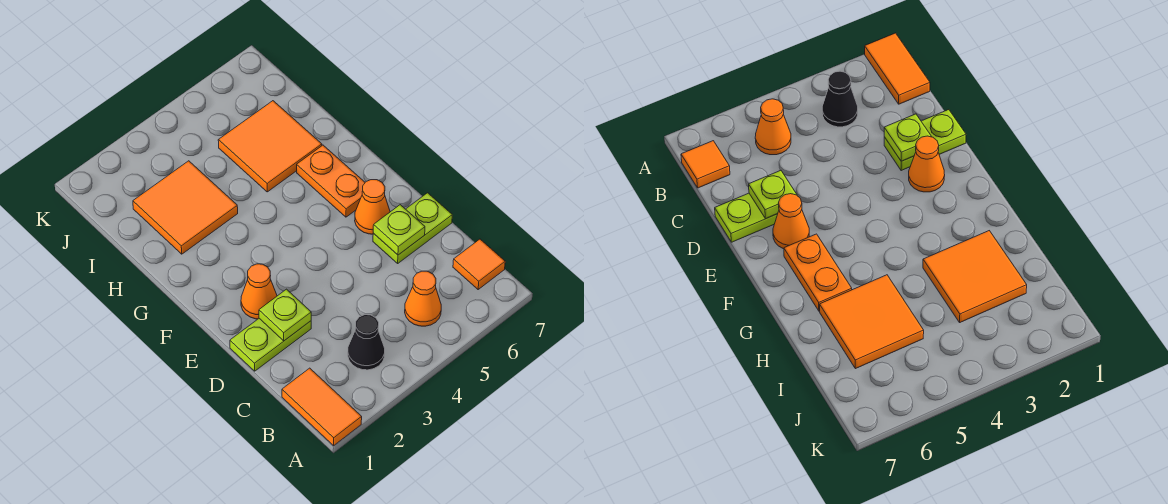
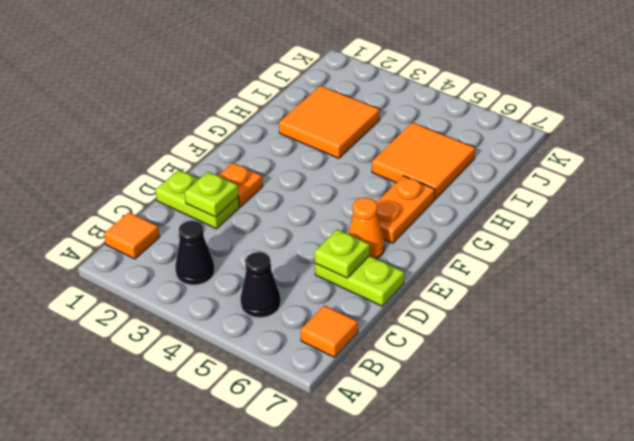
orange 1x2 tile [282,368,362,446] -> orange 1x1 tile [104,212,159,259]
orange 1x1 cone [405,271,441,326] -> black 1x1 cone [240,252,281,318]
orange 1x1 cone [241,264,277,319] -> orange 1x1 plate [218,163,263,207]

